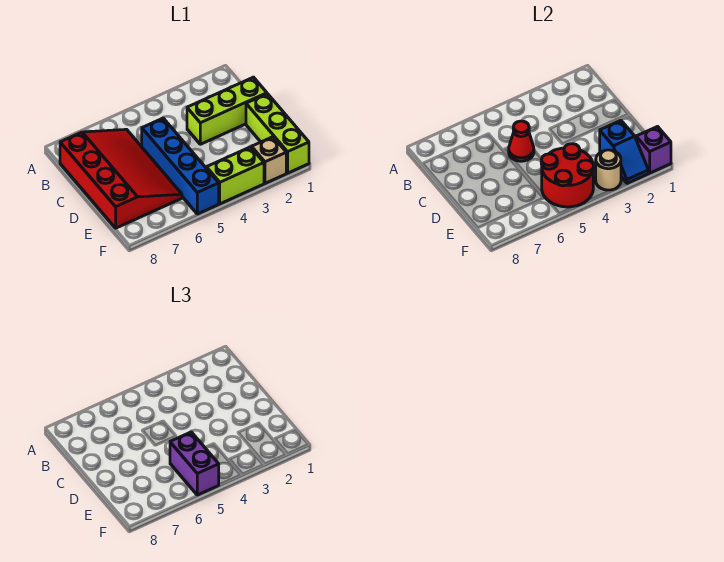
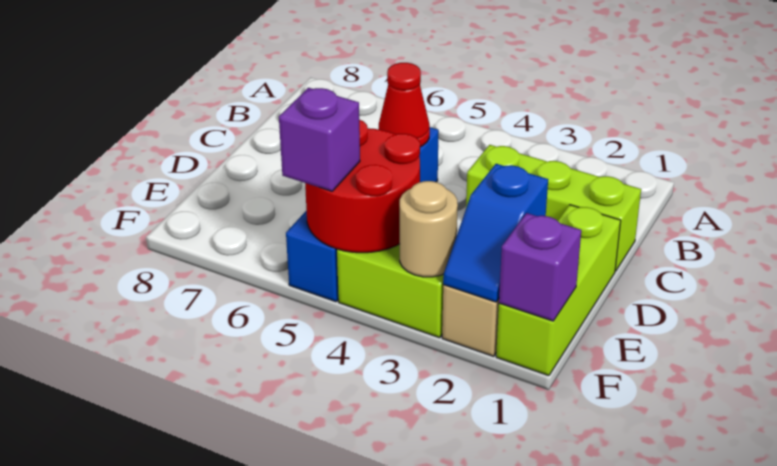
red 3x4 slope [60,129,182,228] -> none
purple 1x2 brick [170,432,219,495] -> purple 1x1 brick [279,88,360,191]

